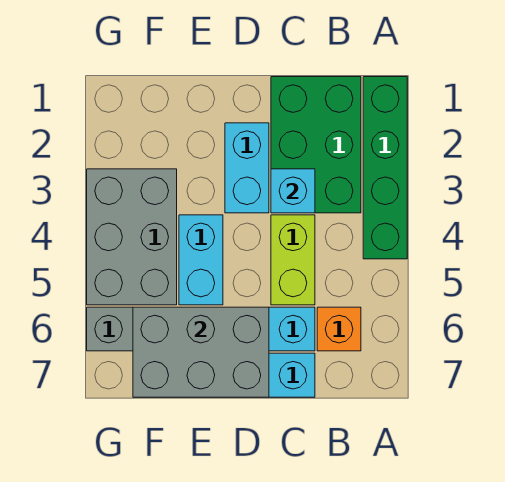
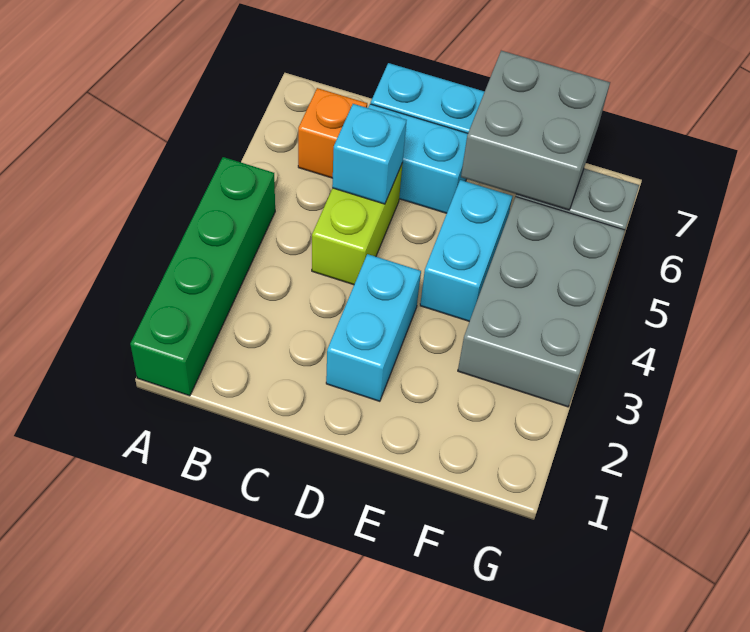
green 2x3 brick [271,77,361,213] -> none
cyan 1x1 brick [271,169,315,213] -> cyan 1x1 brick moved to [332,104,407,204]
grey 2x3 brick [133,307,269,397] -> grey 2x2 brick [461,51,610,210]

